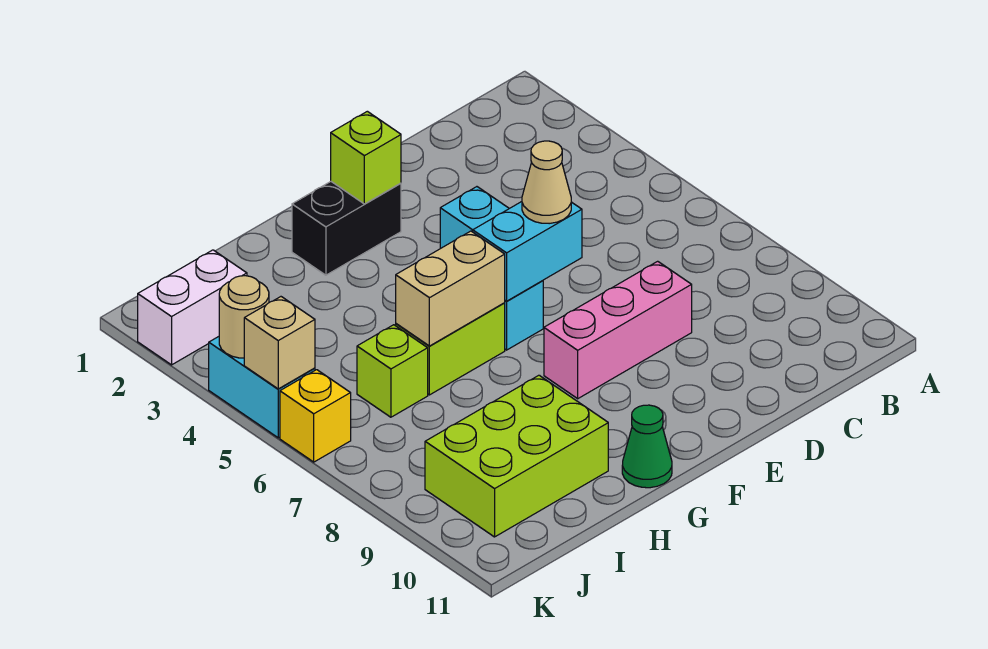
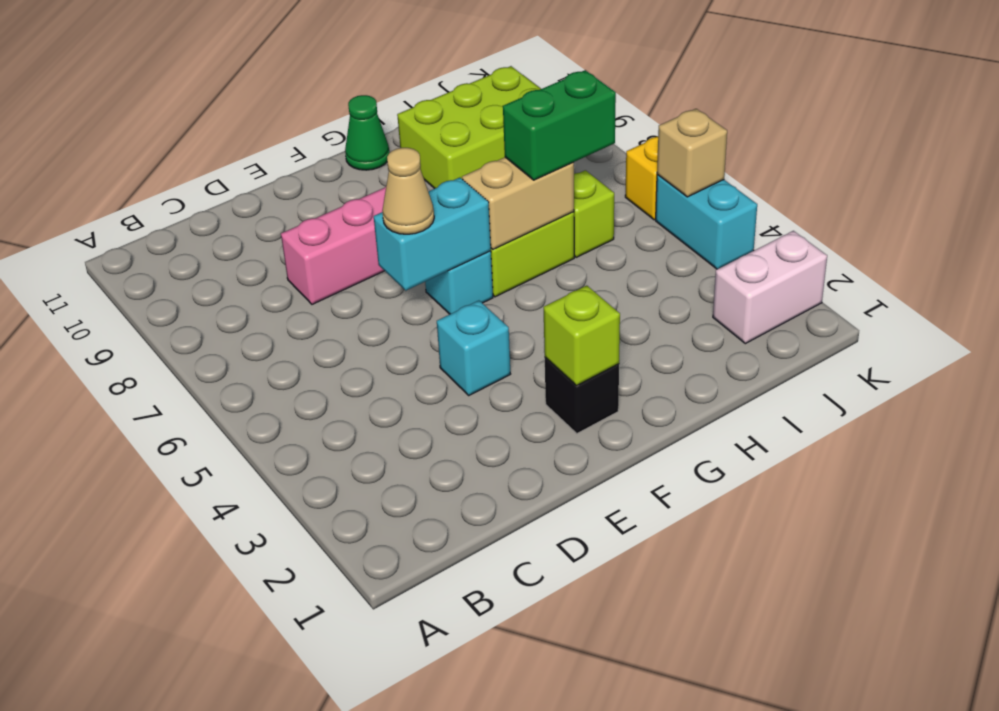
black 1x2 brick [292,182,401,275] -> black 1x1 brick [545,357,619,434]
none -> green 1x2 brick [503,70,616,180]
tan 1x1 round brick [219,276,269,358] -> none

